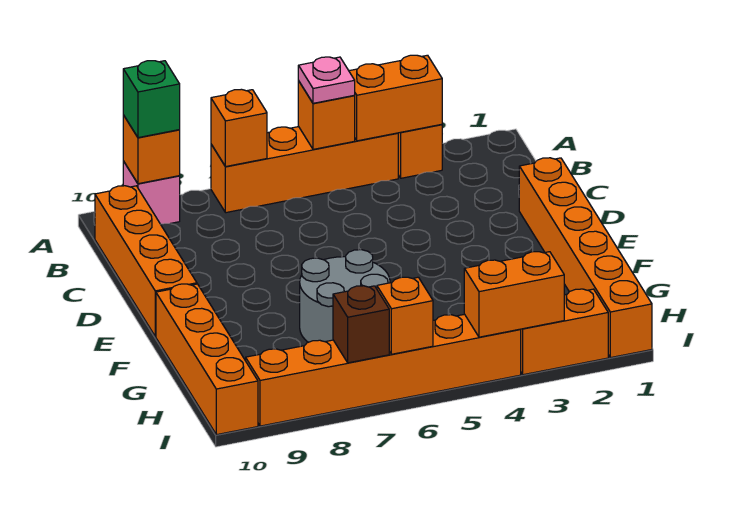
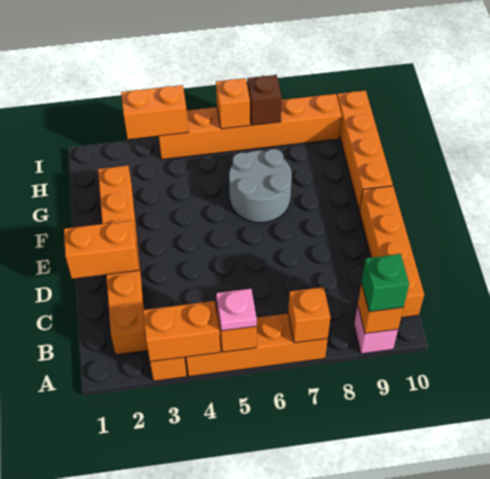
orange 1x6 brick [519,158,652,358] -> orange 1x6 brick moved to [98,165,148,355]
orange 1x2 brick [520,289,608,375] -> orange 1x2 brick moved to [64,220,139,279]

